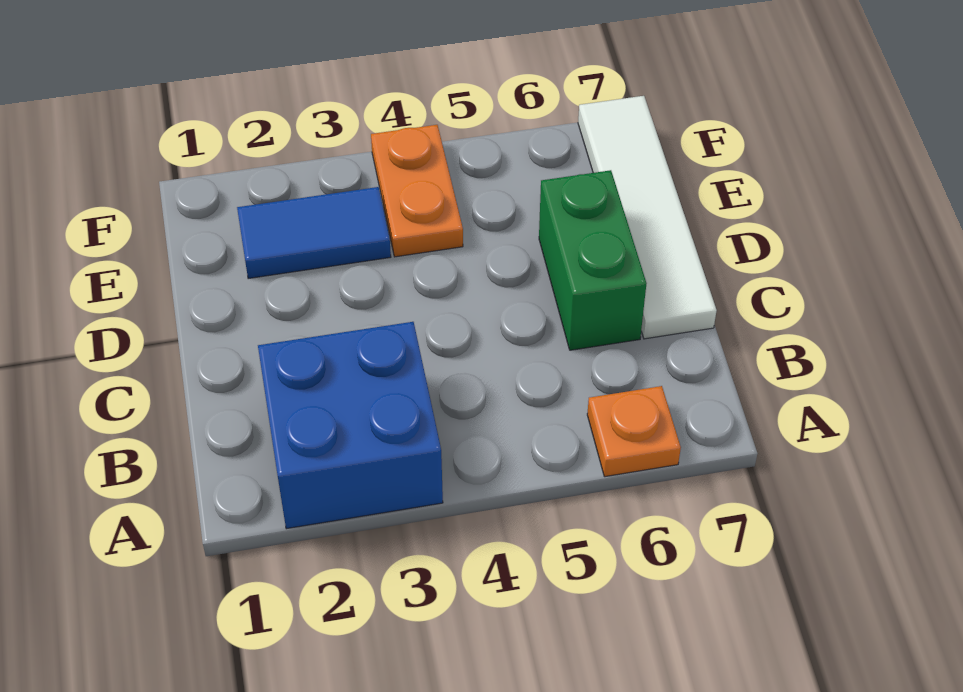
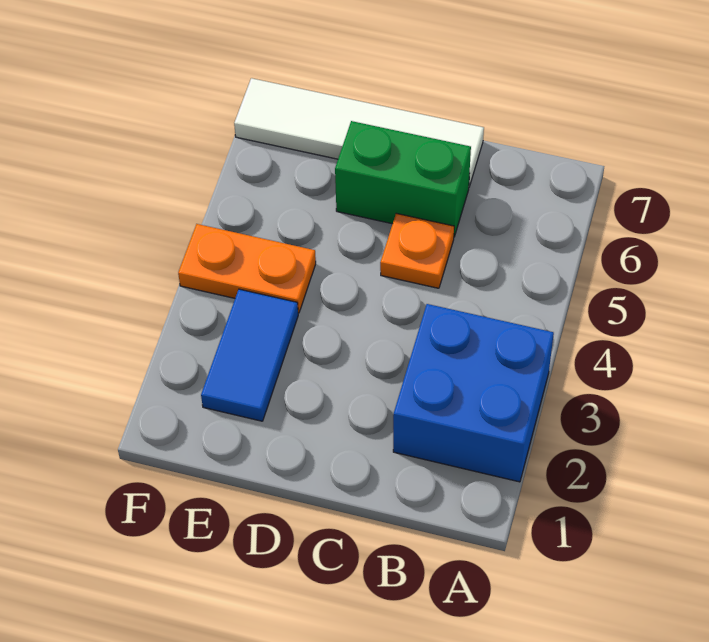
orange 1x1 plate [587,386,681,477] -> orange 1x1 plate moved to [380,213,454,288]

